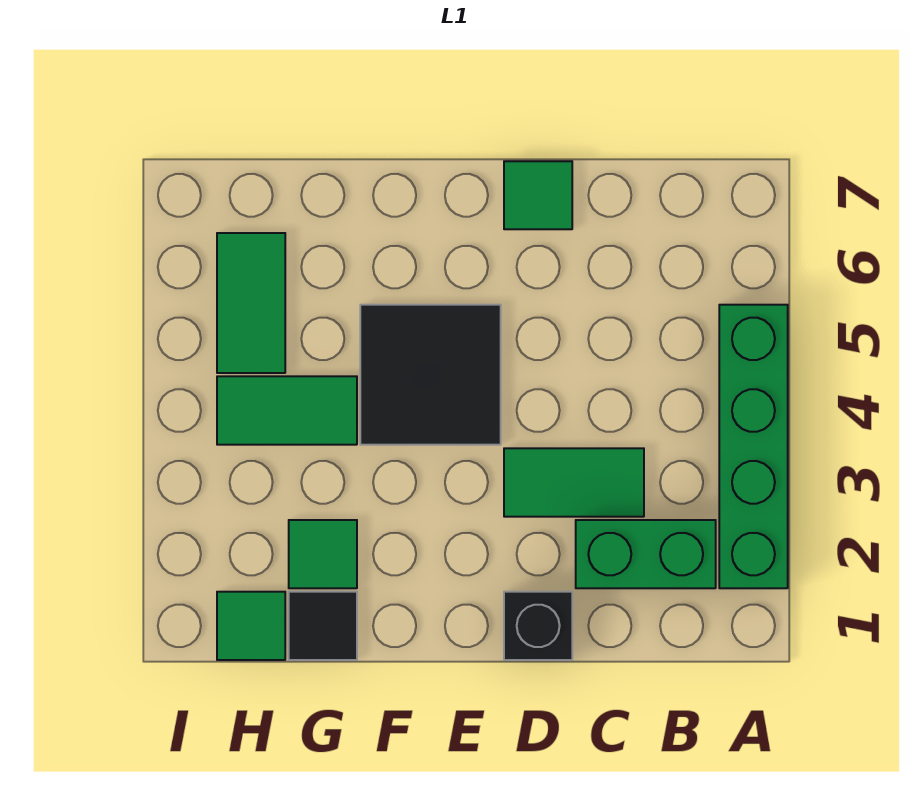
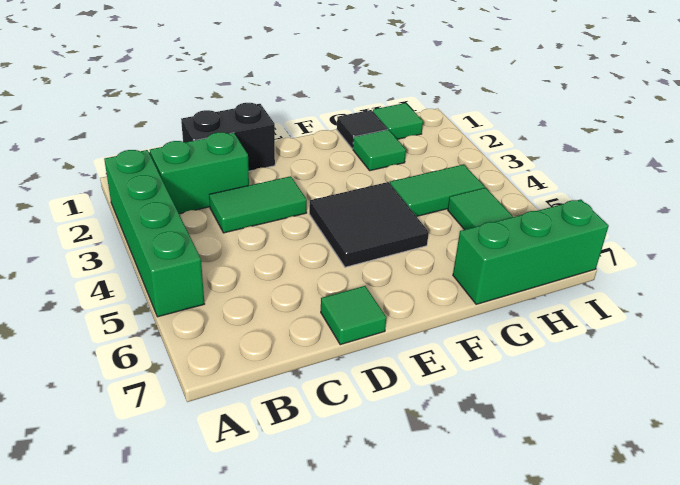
black 1x1 brick [504,592,572,660] -> black 1x2 brick [181,103,275,171]
none -> green 1x3 brick [453,199,609,304]

